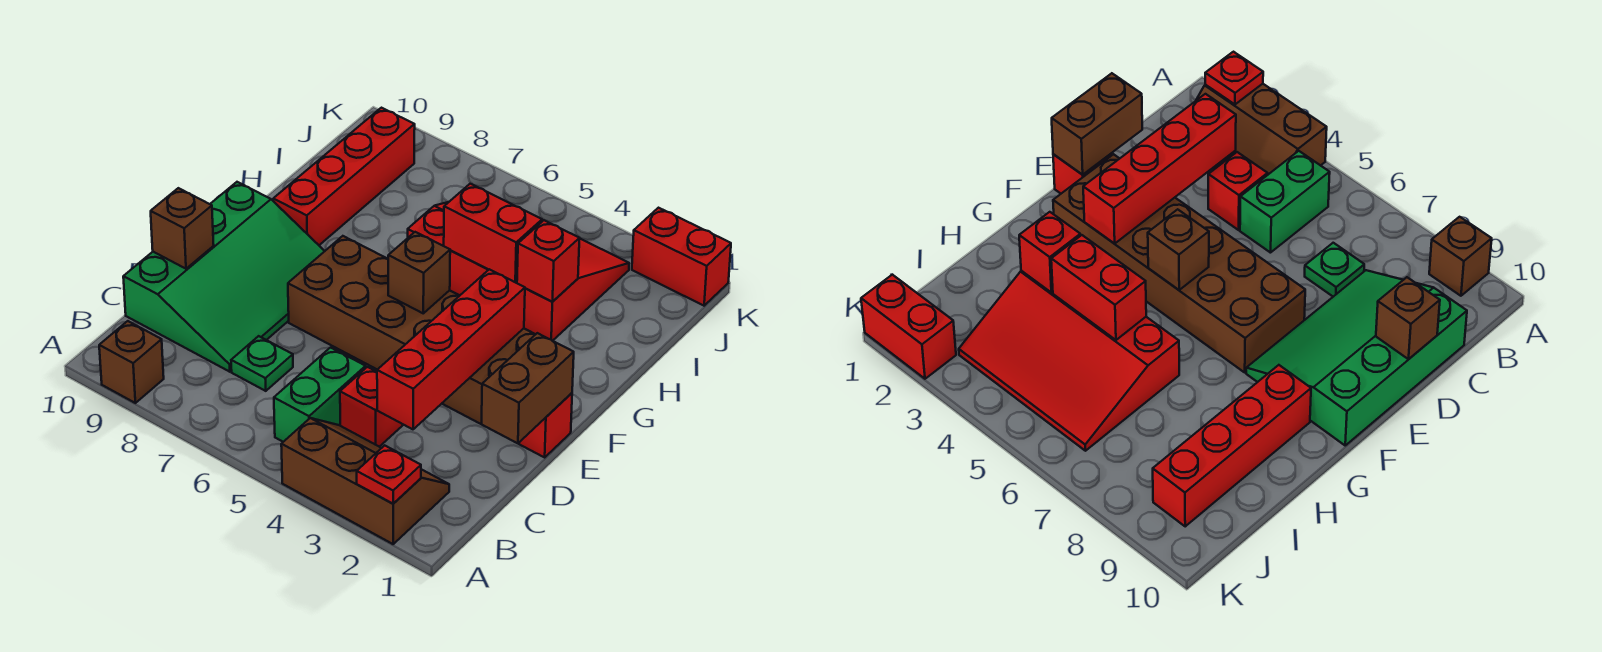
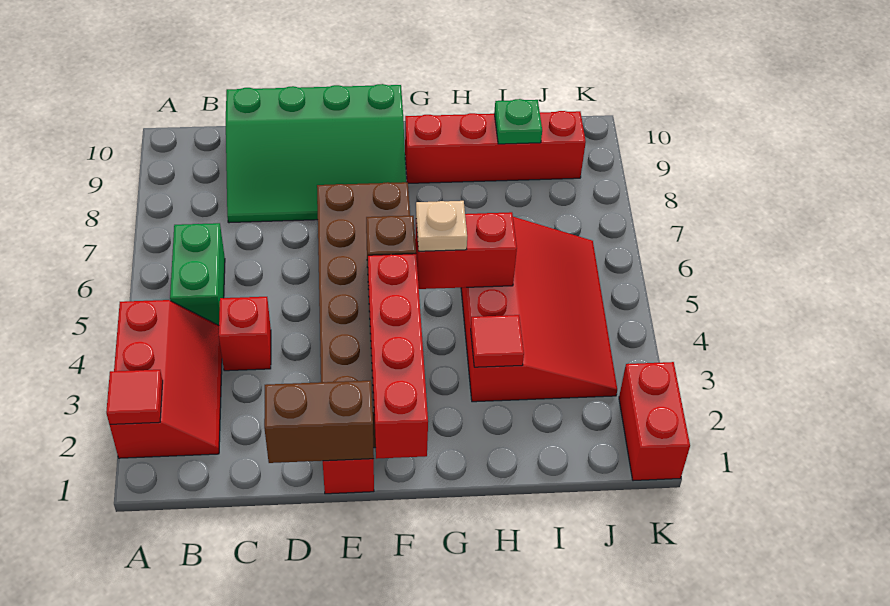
brown 2x3 slope [281,418,449,544] -> red 2x3 slope [110,300,222,458]
red 1x1 plate [357,445,421,504] -> red 1x1 tile [106,370,163,424]
brown 1x1 brick [99,321,164,403] -> none
green 1x2 brick [274,347,366,442] -> green 1x2 brick turned to [170,223,225,325]
red 1x4 brick [377,269,525,429] -> red 1x4 brick turned to [368,254,428,459]
green 1x1 plate [231,336,293,391] -> green 1x1 plate moved to [494,99,542,144]
brown 1x1 brick [151,188,214,269] -> none
none -> tan 1x1 plate [416,201,467,251]
red 1x1 brick [517,220,580,302] -> red 1x1 tile [471,315,524,367]
red 1x2 brick [444,184,542,283] -> red 1x2 brick turned to [415,212,517,289]

